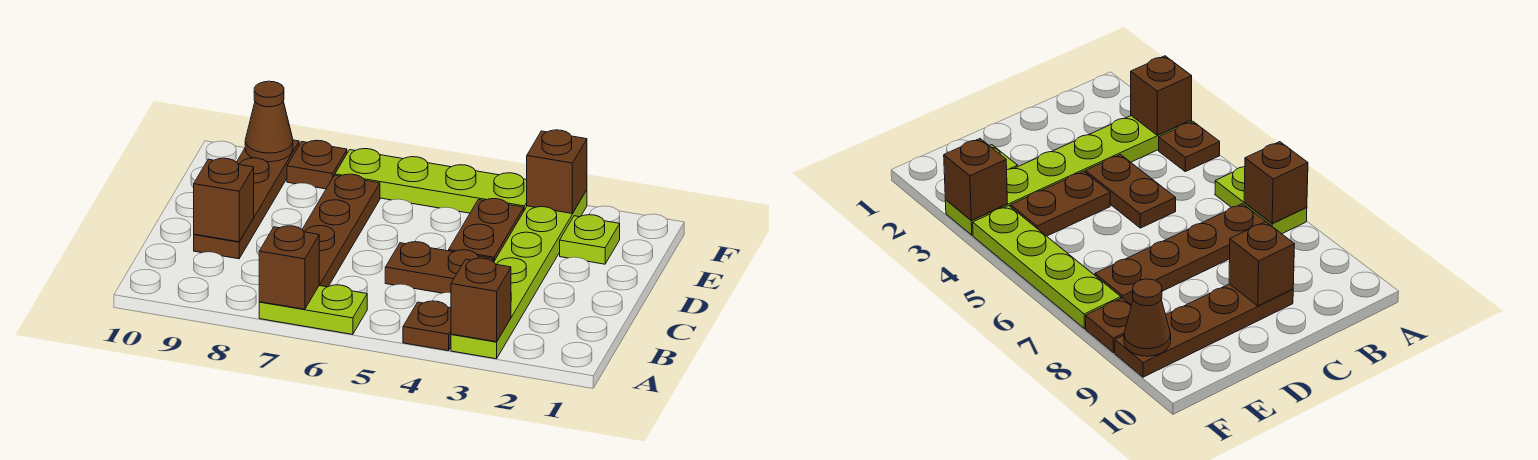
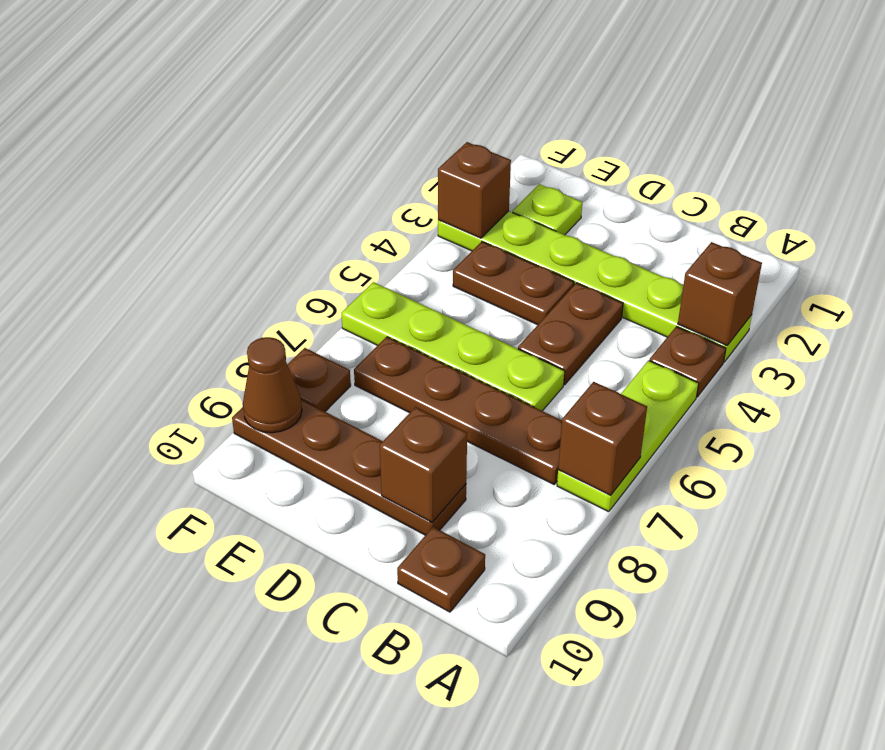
lime 1x2 plate [259,285,367,334] -> lime 1x3 plate [557,361,699,512]
none -> brown 1x1 plate [397,527,485,612]
lime 1x4 plate [335,149,527,213] -> lime 1x4 plate turned to [342,282,565,411]

